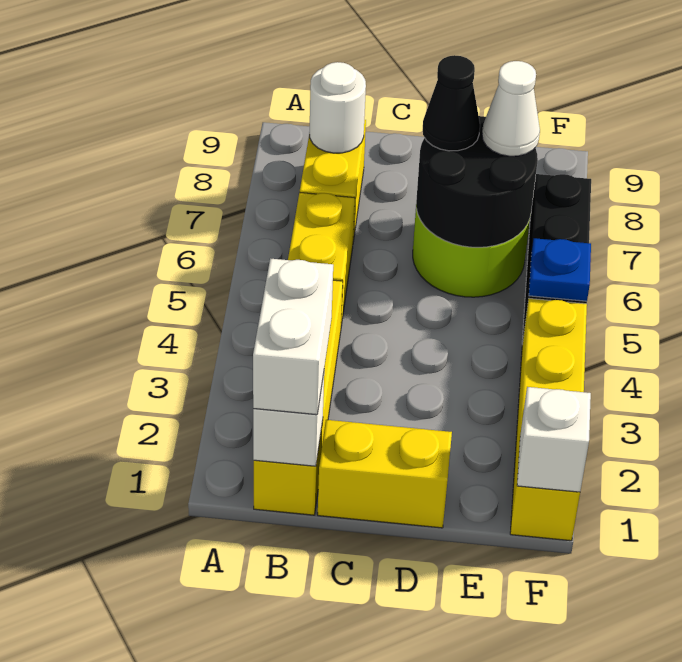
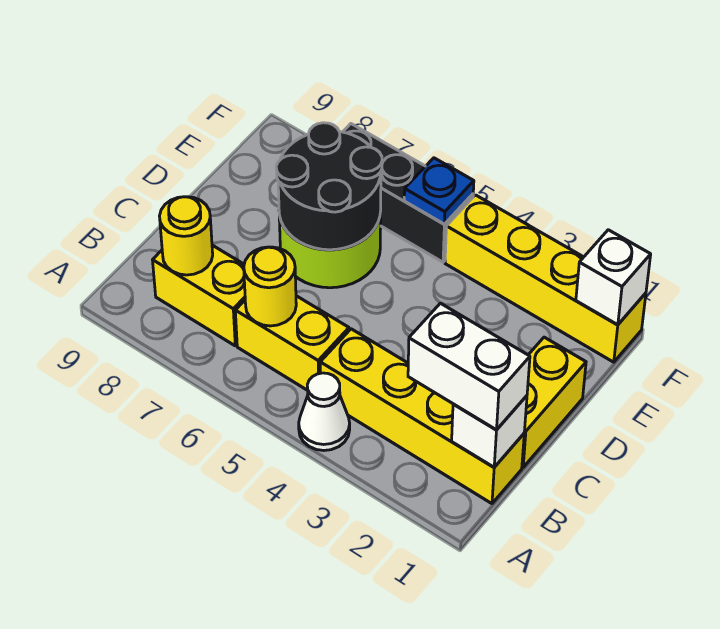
none -> yellow 1x1 round brick [244,247,296,326]
white 1x1 round brick [309,62,366,153] -> yellow 1x1 round brick [160,197,213,275]
black 1x1 cone [423,55,480,151] -> none
white 1x1 cone [482,61,540,156] -> white 1x1 cone moved to [299,373,350,451]

